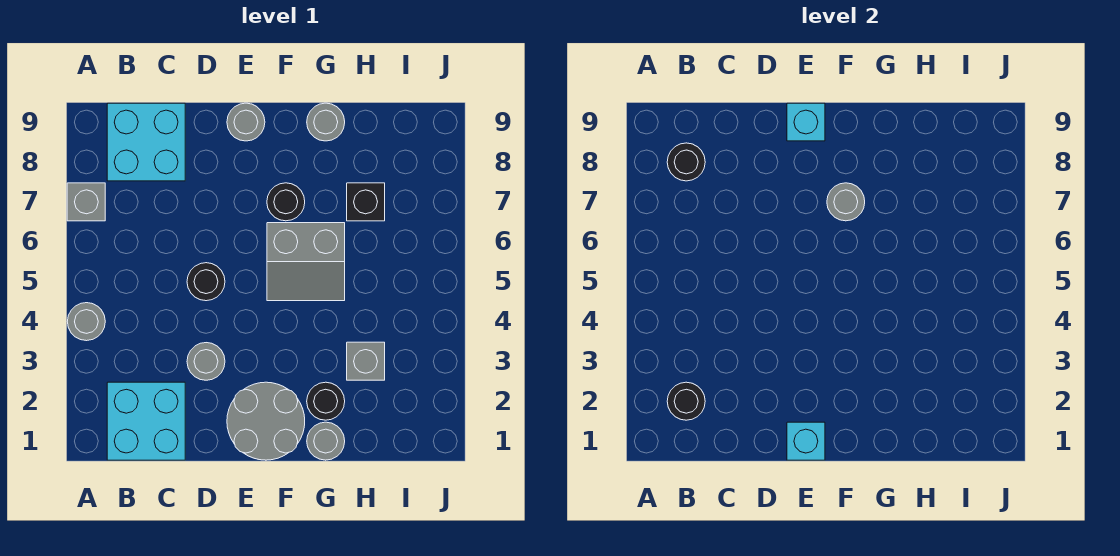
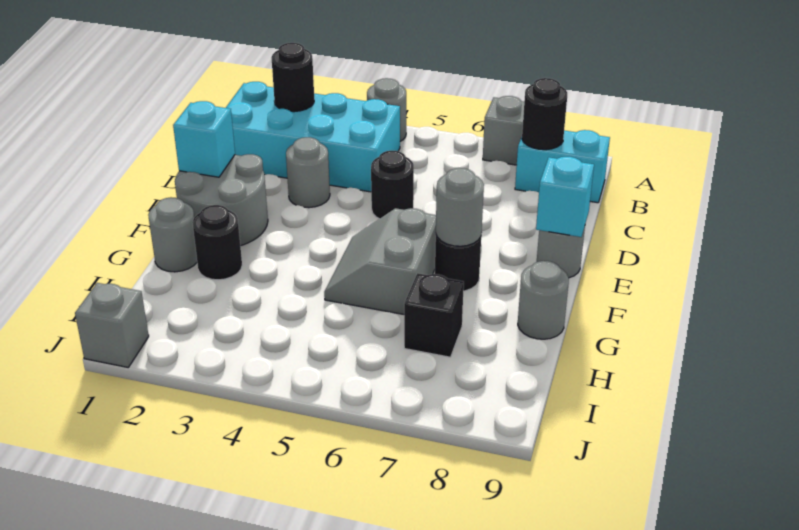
cyan 2x2 brick [107,382,185,460] -> cyan 2x4 brick [226,82,400,192]
cyan 2x2 brick [107,103,185,181] -> cyan 1x2 brick [515,130,610,203]
grey 1x1 brick [347,342,385,380] -> grey 1x1 brick moved to [75,283,149,367]

